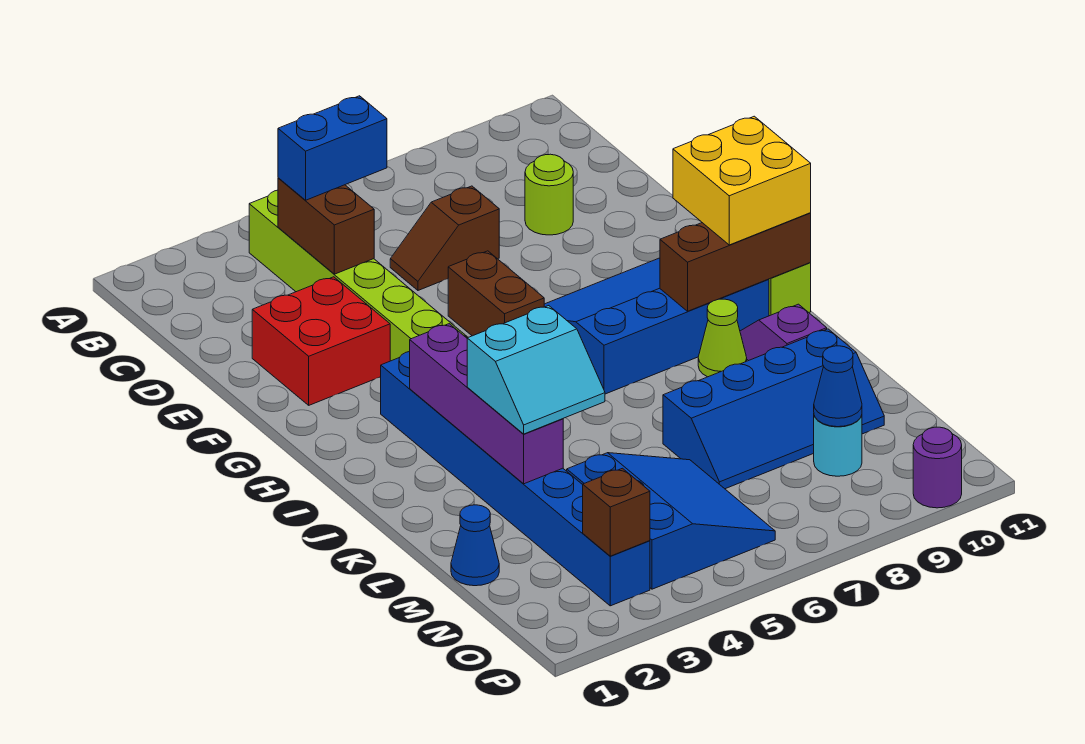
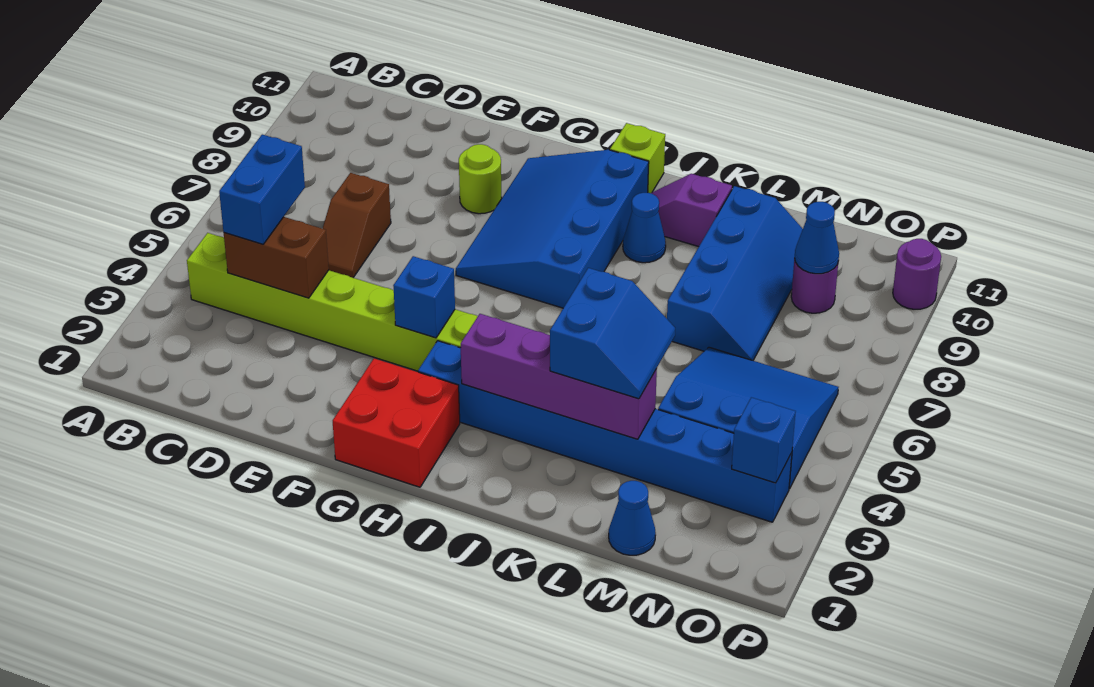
lime 1x1 round brick [525,154,573,235] -> lime 1x1 round brick moved to [459,144,502,214]
red 2x2 brick [252,277,390,405] -> red 2x2 brick moved to [333,358,460,487]
brown 1x2 brick [448,251,544,336] -> none
none -> blue 1x1 brick [393,256,455,338]
yellow 2x2 brick [673,116,811,245] -> none
brown 1x3 brick [660,213,811,311] -> none
lime 1x1 cone [698,299,747,377] -> blue 1x1 cone [623,193,666,263]
cyan 2x2 slope [467,306,605,434] -> blue 2x2 slope [550,268,675,399]
cyan 1x1 round brick [814,415,862,476] -> purple 1x1 round brick [791,258,838,313]
brown 1x1 brick [583,468,650,556] -> blue 1x1 brick [732,397,796,483]

